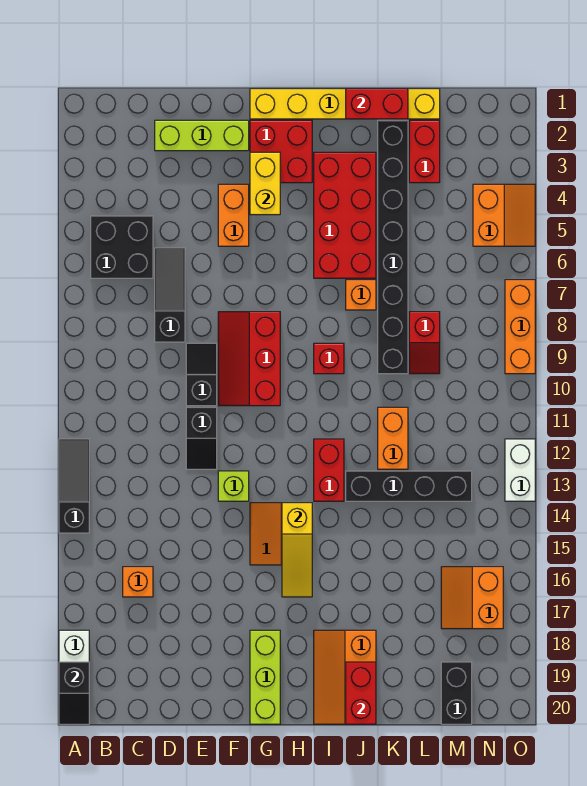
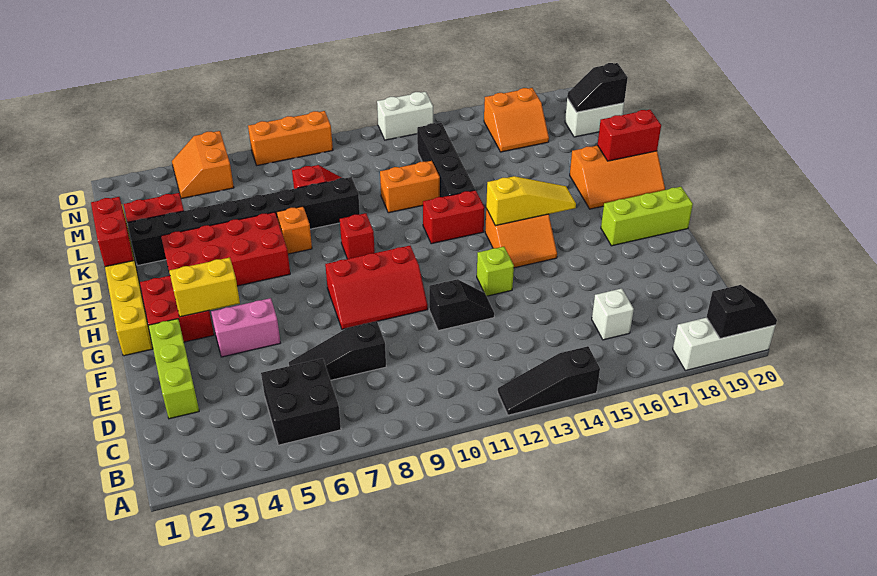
orange 1x1 brick [123,567,153,597] -> white 1x1 brick [592,288,634,340]
black 1x2 slope [186,343,217,406] -> black 1x2 slope moved to [567,63,628,112]
orange 1x2 brick [218,184,249,246] -> pink 1x2 brick [211,298,281,357]
black 1x2 brick [441,662,472,724] -> white 1x2 brick [565,98,624,137]
orange 2x2 slope [473,184,535,246] -> orange 2x2 slope turned to [172,131,234,199]

